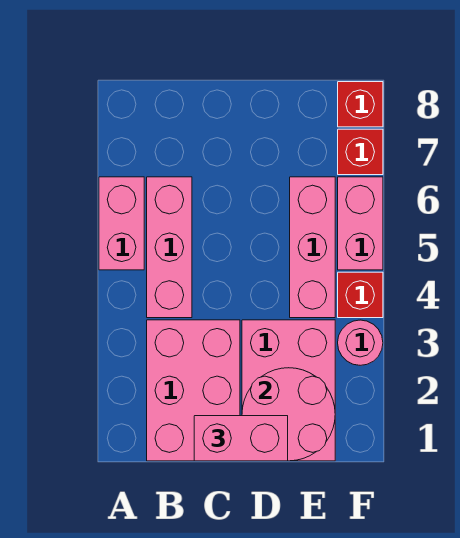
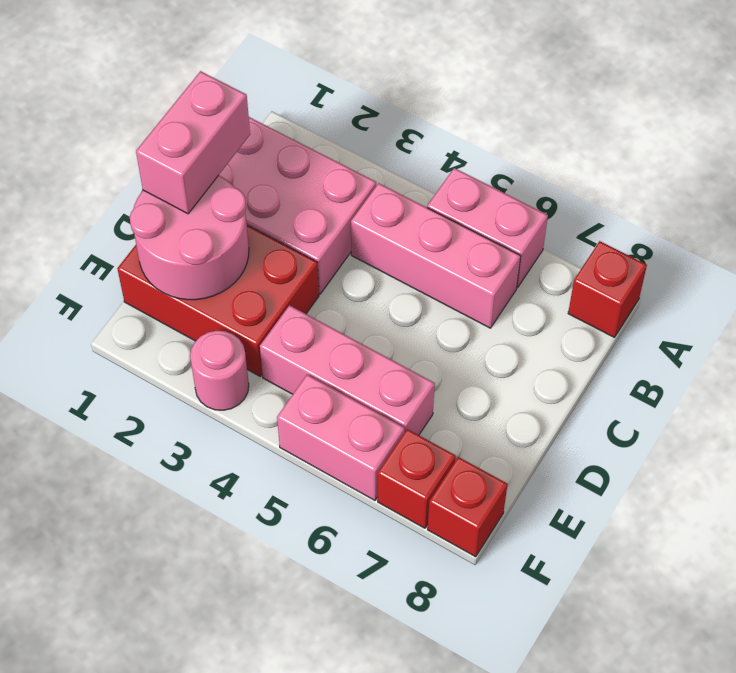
pink 2x3 brick [242,320,335,461] -> red 2x3 brick [117,225,319,377]
red 1x1 brick [338,272,383,318] -> red 1x1 brick moved to [568,241,647,337]

